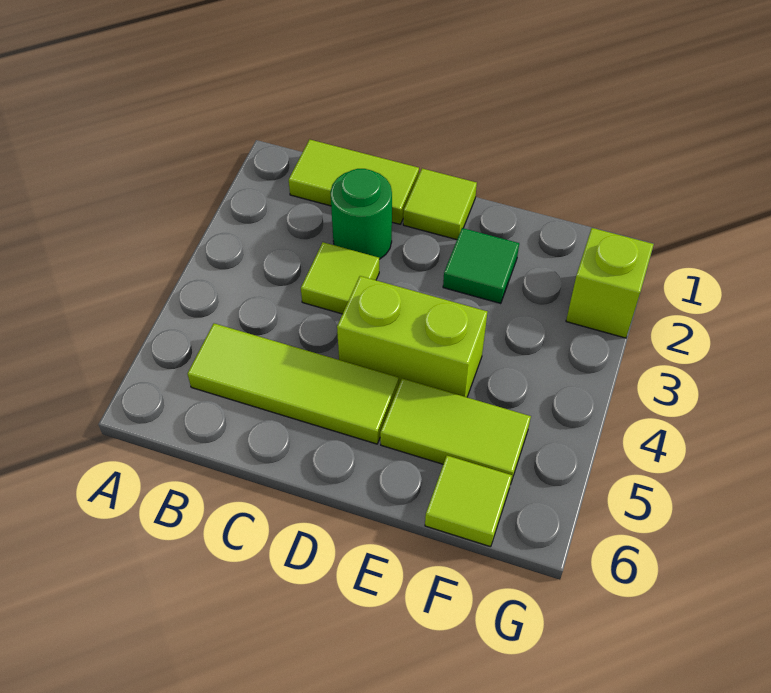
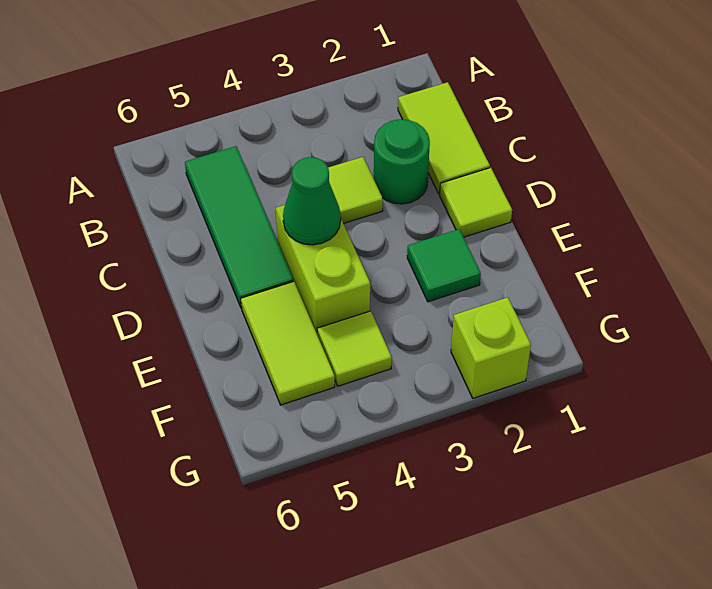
lime 1x3 tile [188,323,399,444] -> green 1x3 tile [185,146,293,308]
none -> green 1x1 cone [283,157,341,245]
lime 1x1 tile [425,456,512,547] -> lime 1x1 tile moved to [317,311,392,386]

